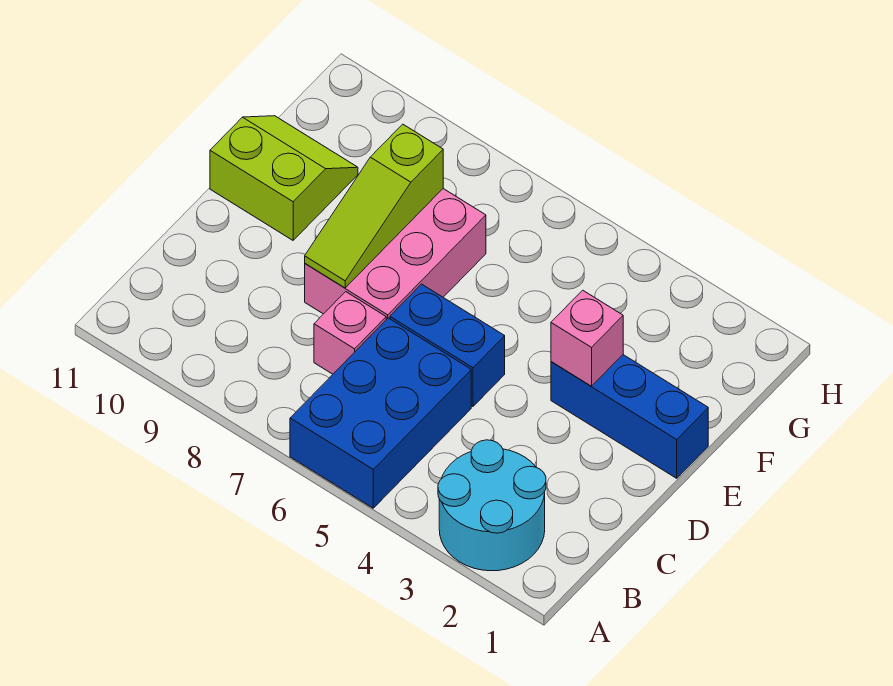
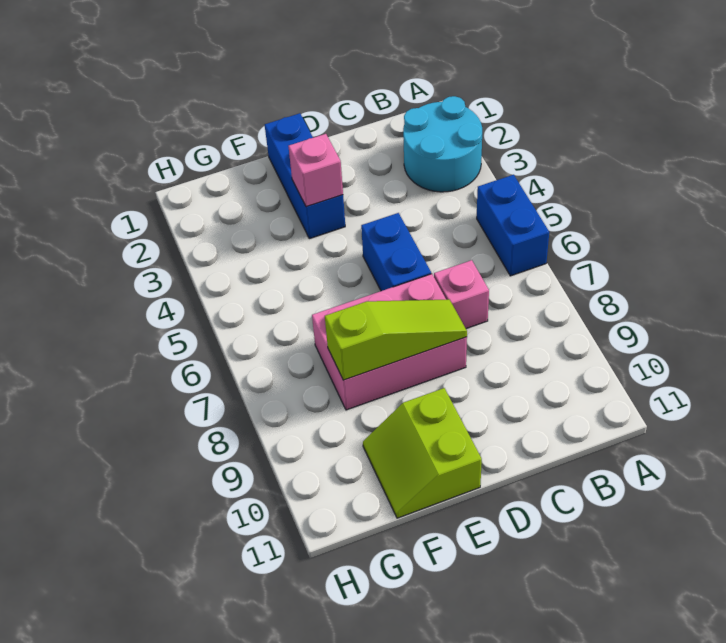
blue 2x3 brick [290,318,471,508] -> blue 1x2 brick [477,175,549,276]

